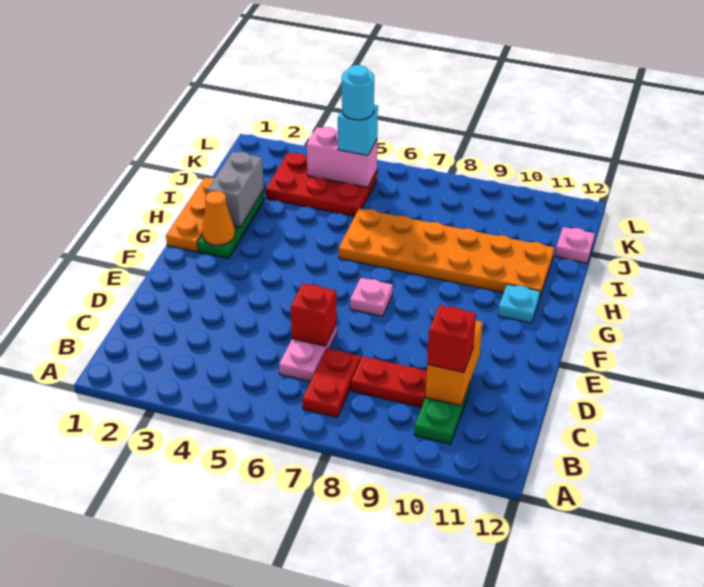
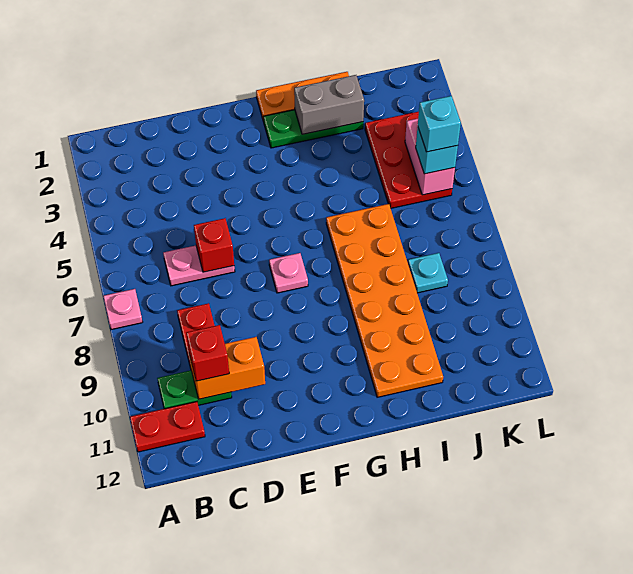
red 1x2 plate [302,348,361,417] -> red 1x2 plate moved to [130,402,205,452]
orange 1x1 cone [202,191,235,245] -> none
cyan 1x1 plate [498,284,540,323] -> cyan 1x1 plate moved to [408,253,448,293]
pink 1x1 plate [555,227,595,263] -> pink 1x1 plate moved to [103,289,142,330]
cyan 1x1 round brick [342,65,374,120] -> cyan 1x1 brick [418,96,461,152]

